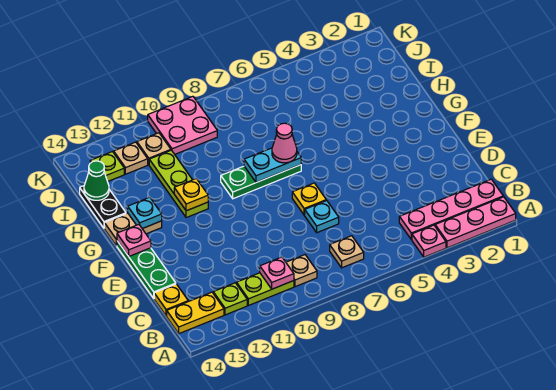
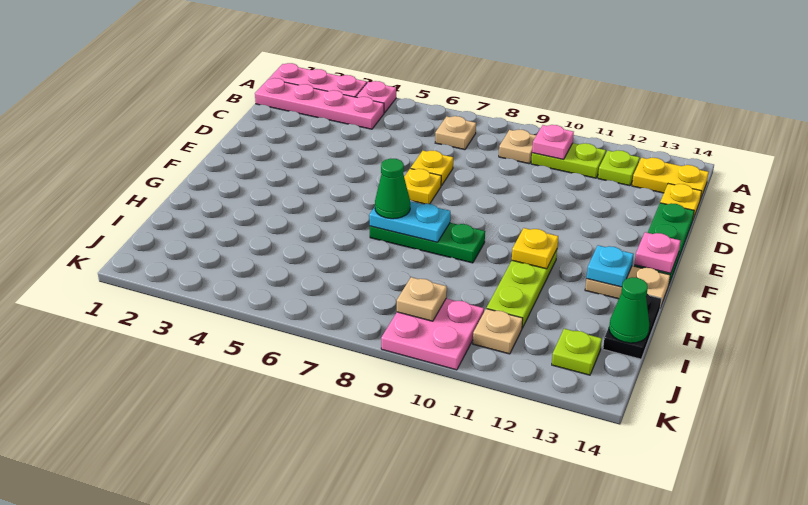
cyan 1x1 plate [305,200,339,233] -> yellow 1x1 plate [411,150,453,186]
pink 1x1 cone [272,123,297,163] -> green 1x1 cone [375,158,410,219]
tan 1x1 plate [114,142,148,174] -> tan 1x1 plate moved to [397,277,447,321]

